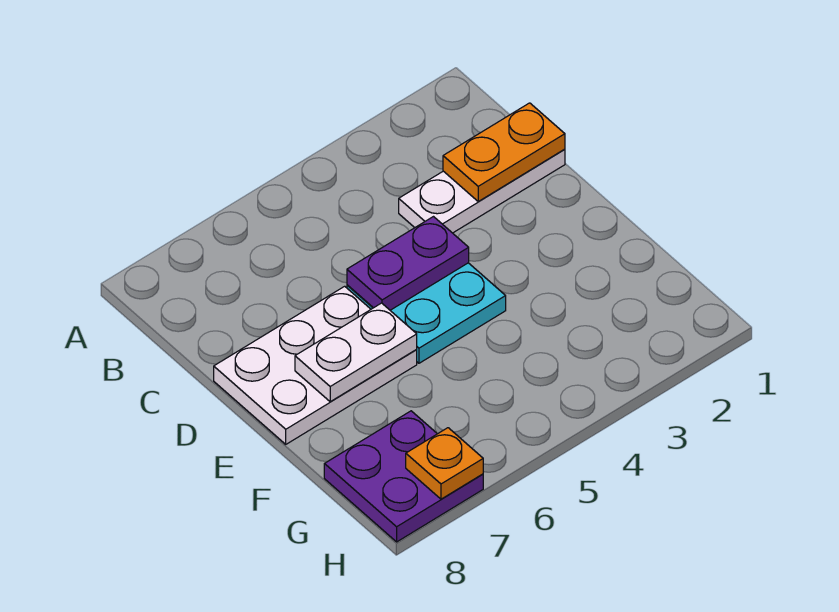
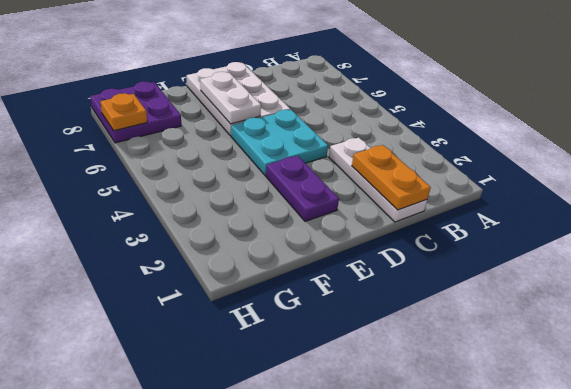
purple 1x2 plate [347,217,469,310] -> purple 1x2 plate moved to [266,156,339,221]

